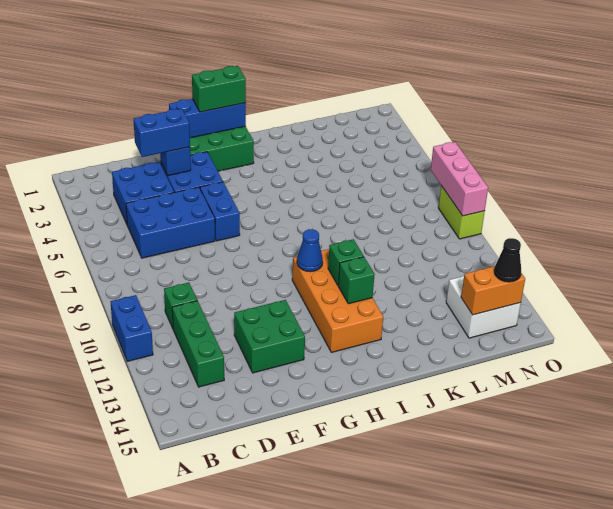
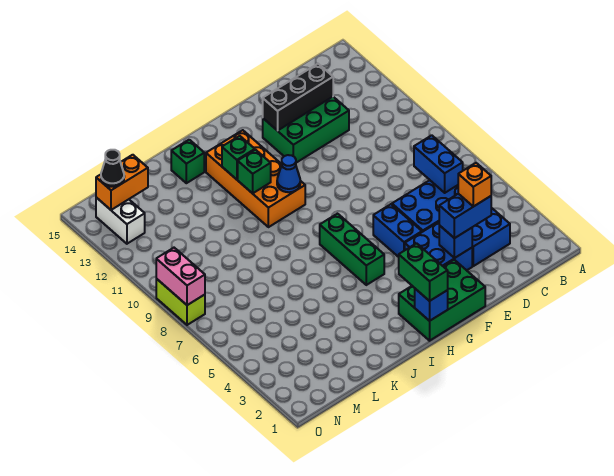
blue 1x2 brick [111,295,153,361] -> blue 1x2 brick moved to [414,135,463,193]
green 1x1 brick [164,283,197,328] -> green 1x1 brick moved to [171,140,204,183]
green 1x3 brick [172,301,224,387] -> green 1x3 brick moved to [320,214,384,285]
none -> orange 1x1 brick [458,163,491,207]
none -> black 1x3 brick [263,64,333,131]
green 2x2 brick [234,300,305,373] -> green 2x3 brick [263,97,349,163]
blue 1x3 brick [169,99,246,138] -> blue 1x1 brick [415,289,448,321]
green 1x2 brick [192,66,246,112] -> green 1x2 brick turned to [399,243,448,301]
white 2x2 brick [446,276,521,338] -> white 1x2 brick [96,197,145,244]
pink 1x3 brick [431,142,488,216] -> pink 1x2 brick [156,248,205,305]

